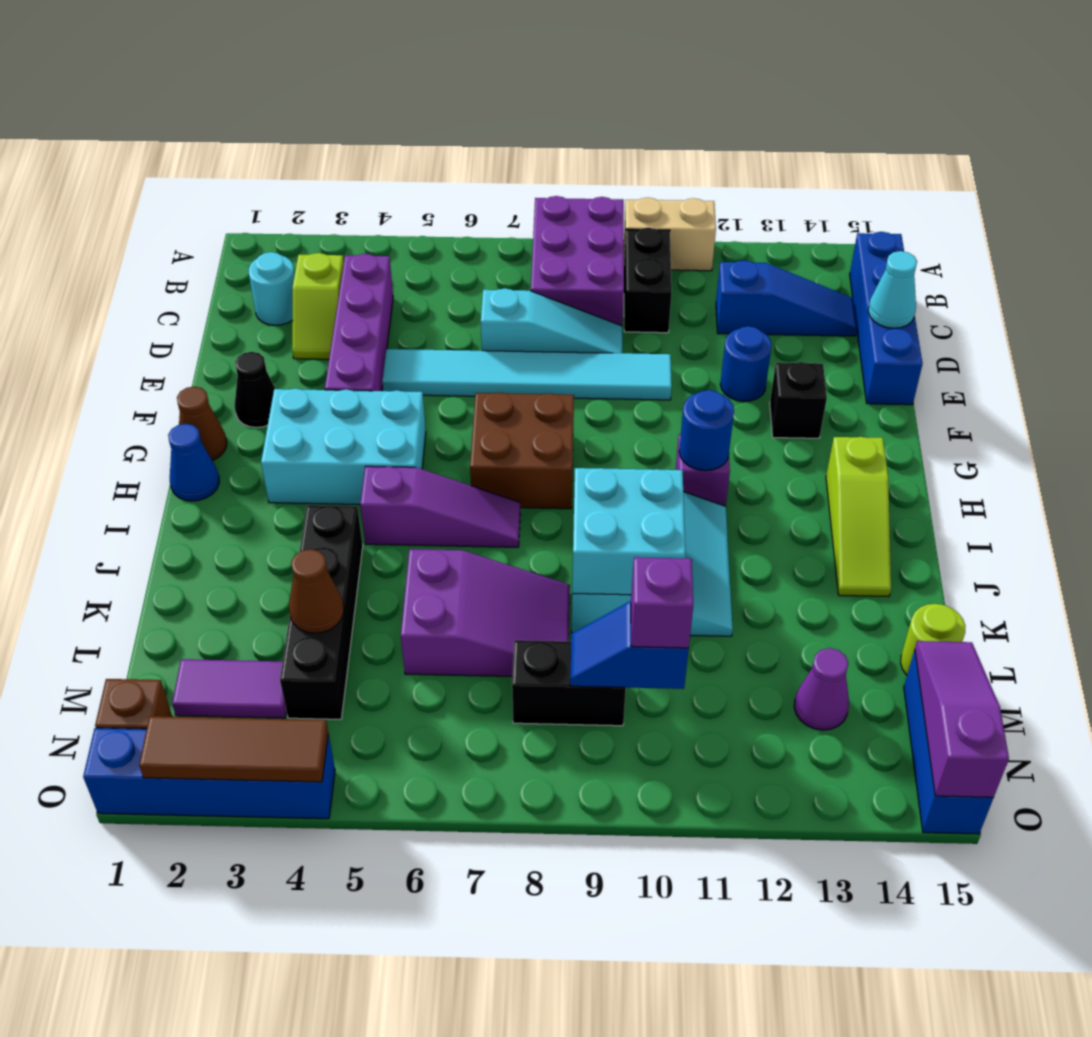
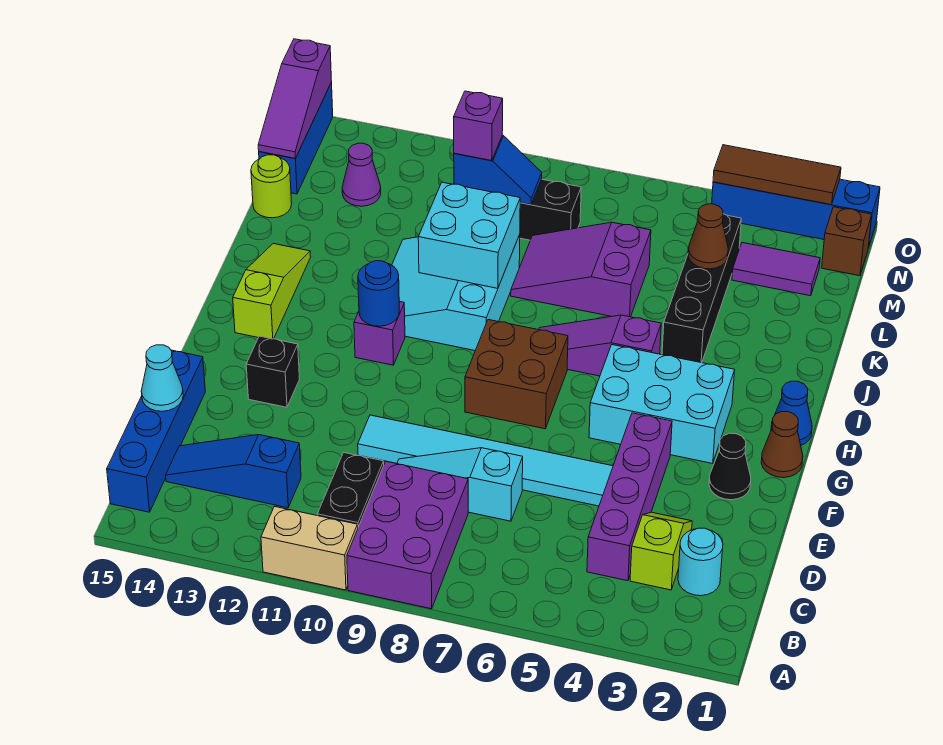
blue 1x1 round brick [720,326,772,401] -> none

